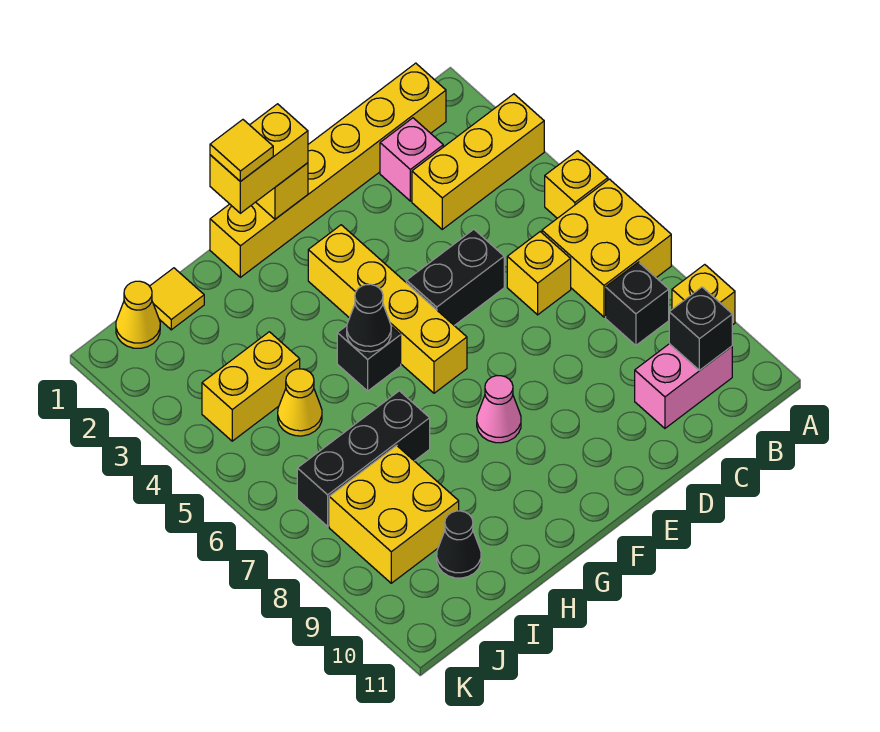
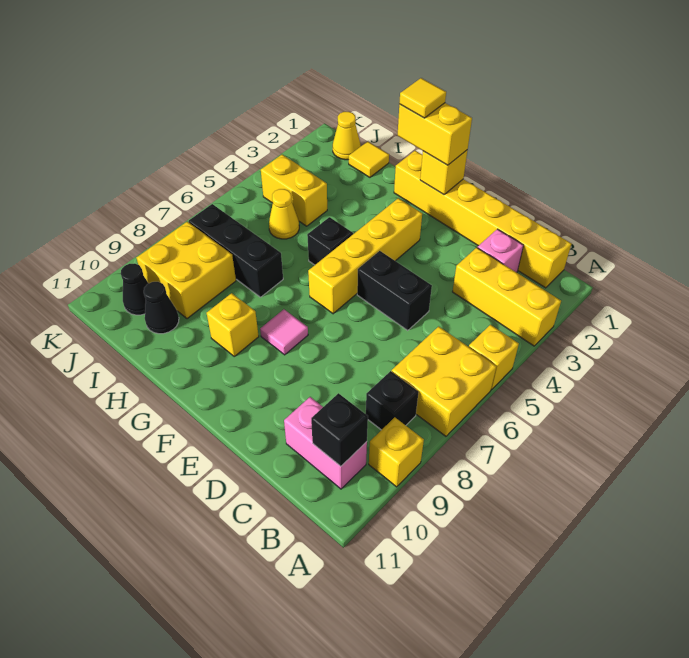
yellow 1x1 brick [507,232,571,315] -> yellow 1x1 brick moved to [207,293,259,356]
pink 1x1 cone [477,376,521,443] -> pink 1x1 tile [260,309,308,355]
black 1x1 cone [347,284,391,352] -> black 1x1 cone moved to [121,263,148,315]

